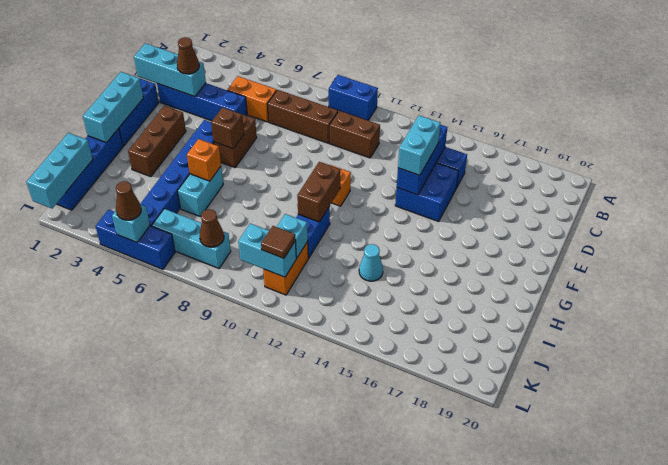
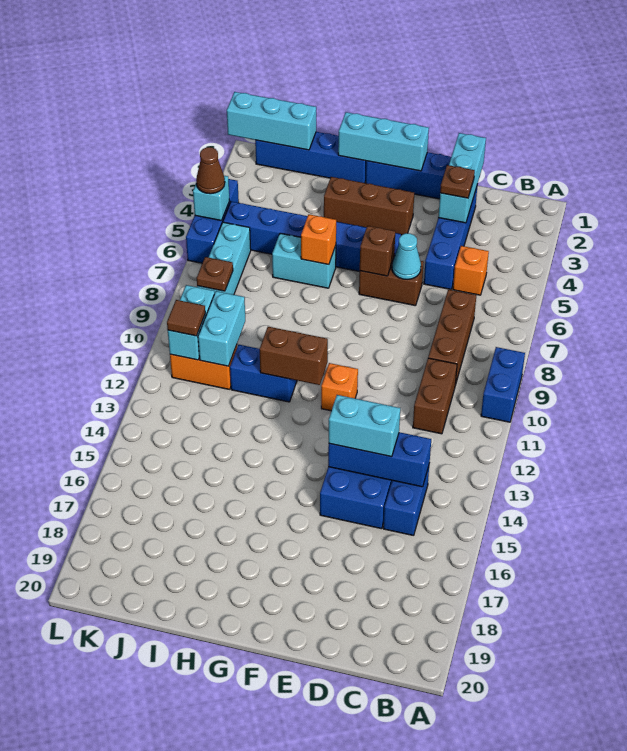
orange 1x2 brick [227,76,277,122] -> orange 1x1 brick [453,246,489,295]
brown 1x1 cone [177,37,199,74] -> brown 1x1 plate [440,165,475,198]
cyan 1x1 cone [359,244,383,281] -> cyan 1x1 cone moved to [392,233,421,279]
cyan 1x1 brick [277,214,308,258] -> cyan 1x2 brick [198,291,245,366]
brown 1x1 cone [200,209,224,247] -> brown 1x1 plate [197,257,233,291]

